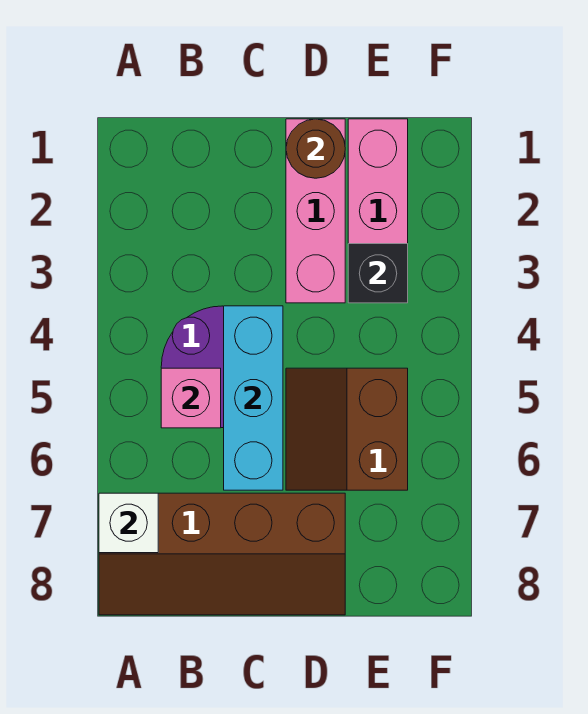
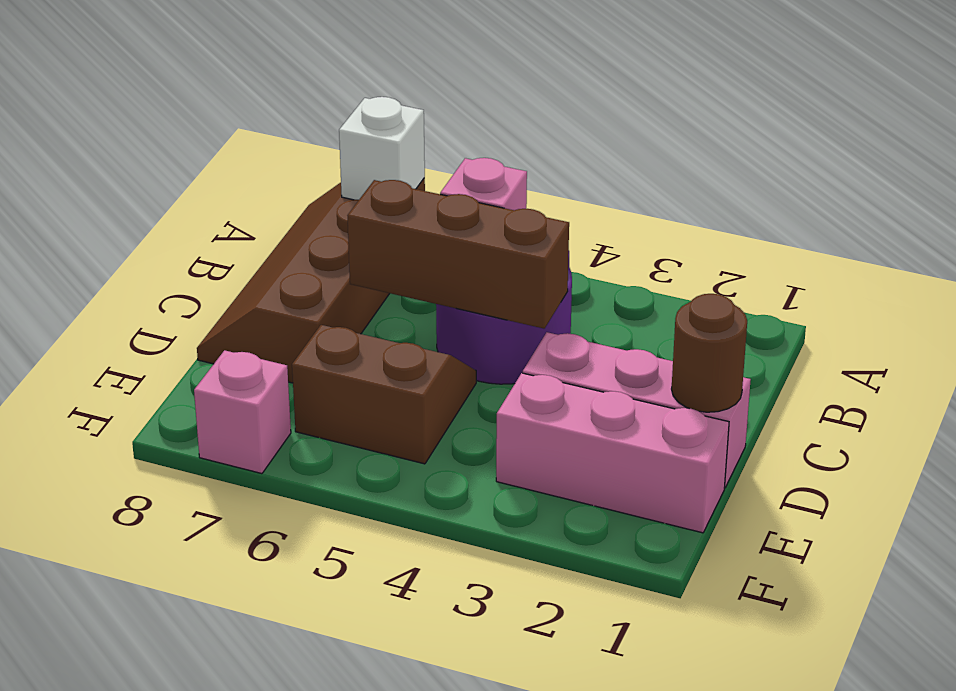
cyan 1x3 brick [224,306,283,490] -> brown 1x3 brick [347,180,569,329]
black 1x1 brick [348,244,408,303] -> none
none -> pink 1x1 brick [194,350,291,474]

